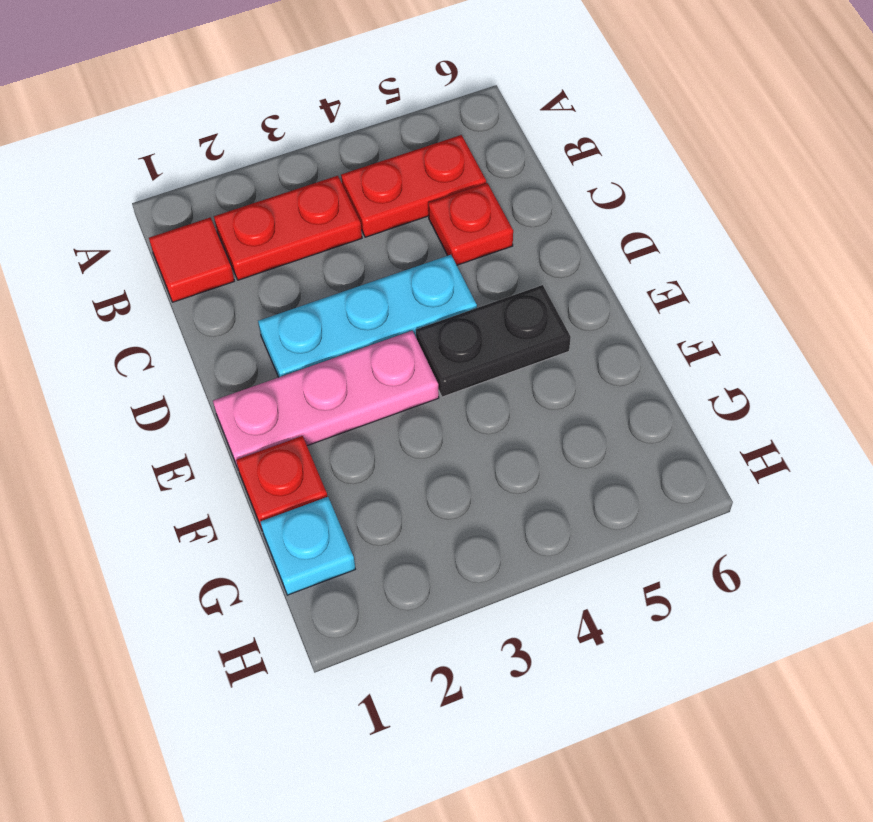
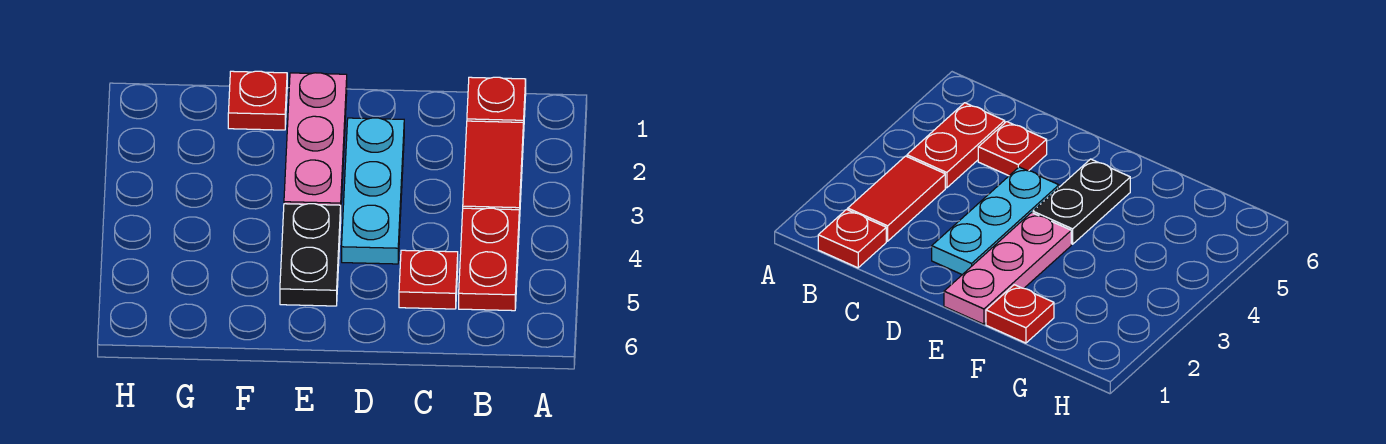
red 1x1 tile [149,217,234,302] -> red 1x1 plate [467,77,526,122]
red 1x2 plate [214,176,362,280] -> red 1x2 tile [463,121,524,223]
cyan 1x1 plate [260,497,355,595] -> none

